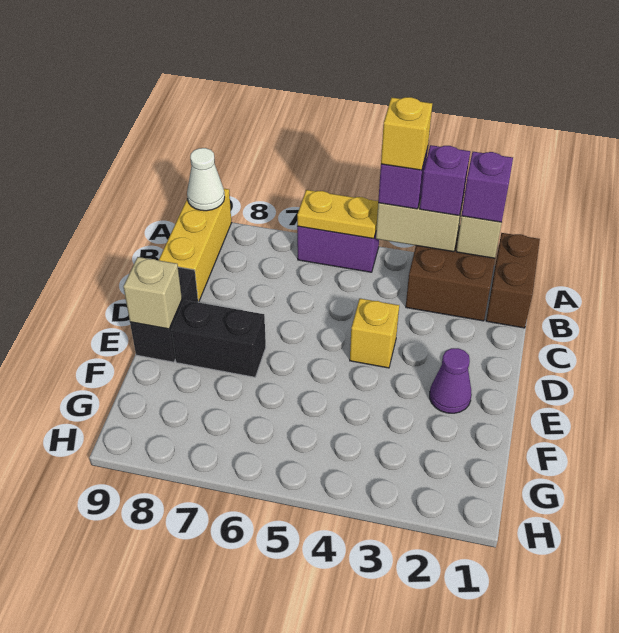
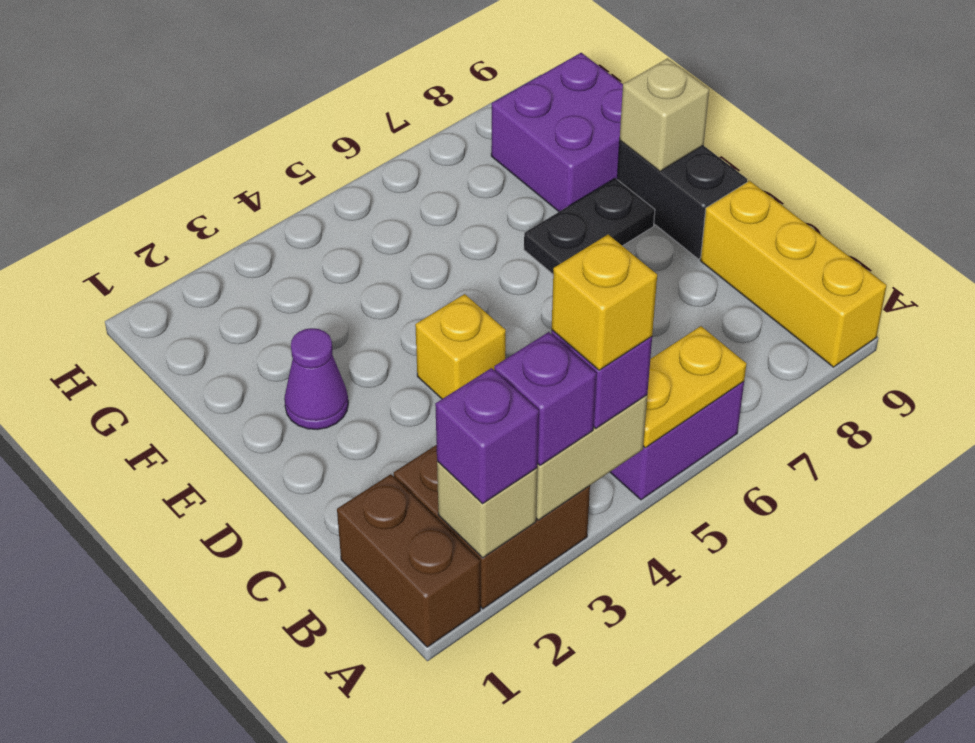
white 1x1 cone [187,148,225,211] -> none
black 1x2 brick [171,300,266,377] -> black 1x2 plate [524,178,655,274]
none -> purple 2x2 brick [491,53,623,212]

